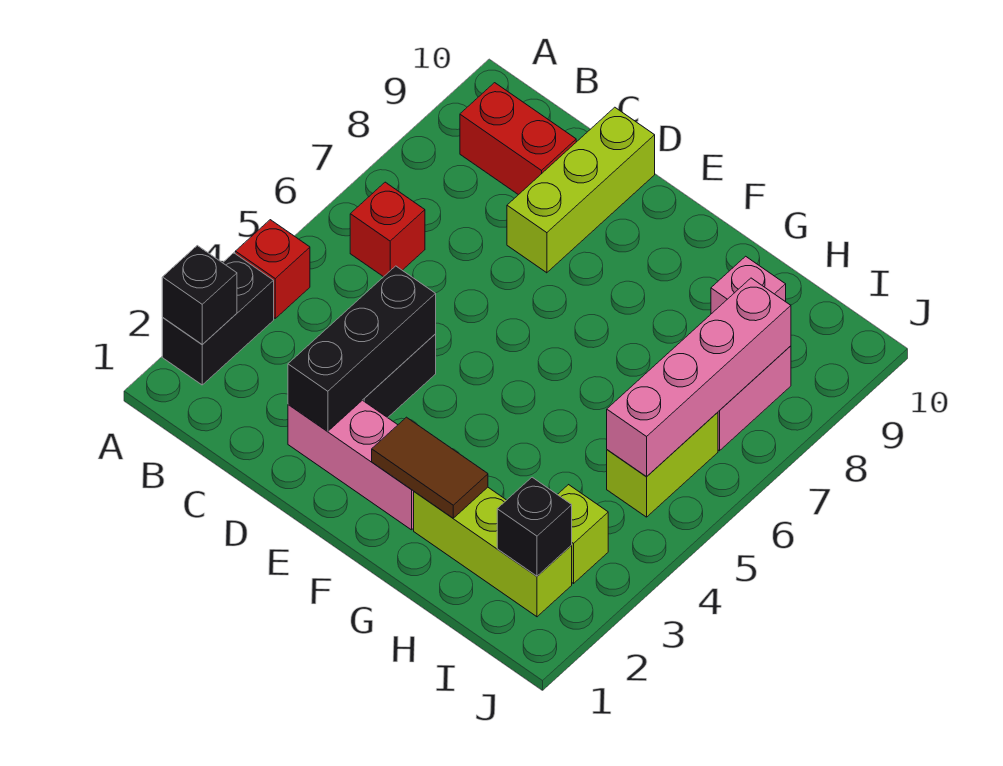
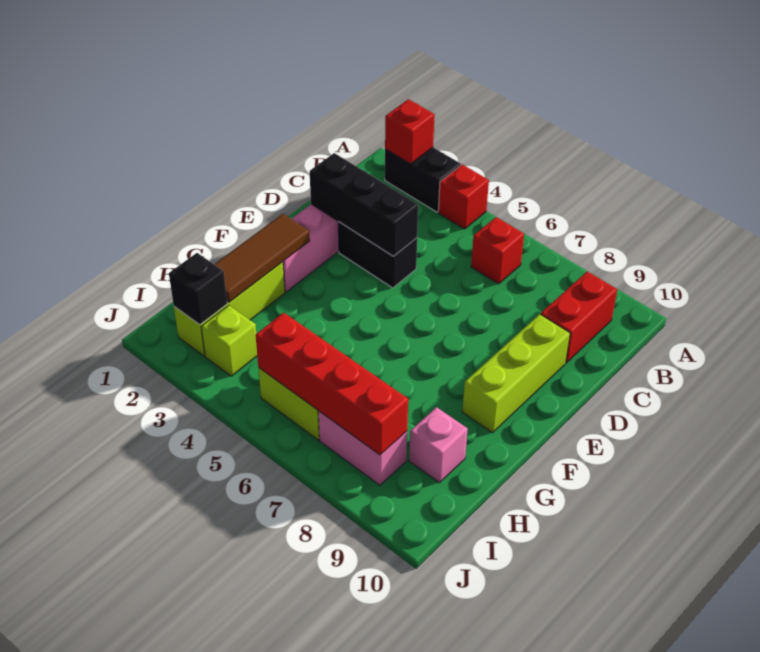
black 1x1 brick [162,246,237,345] -> red 1x1 brick [385,99,435,164]
lime 1x3 brick [507,107,655,273] -> lime 1x3 brick turned to [462,314,570,433]
brown 1x2 tile [372,417,488,518] -> brown 1x3 tile [214,214,310,302]
pink 1x4 brick [607,278,791,477] -> red 1x4 brick [255,313,408,455]

